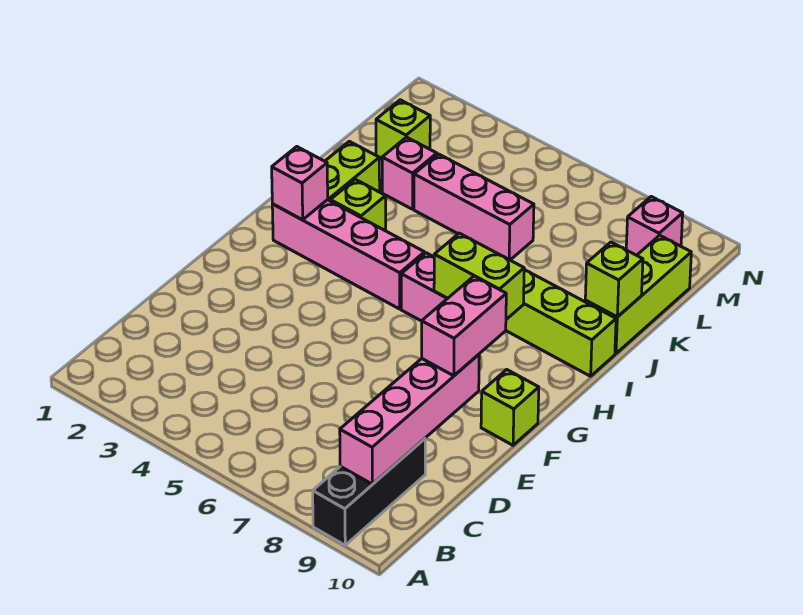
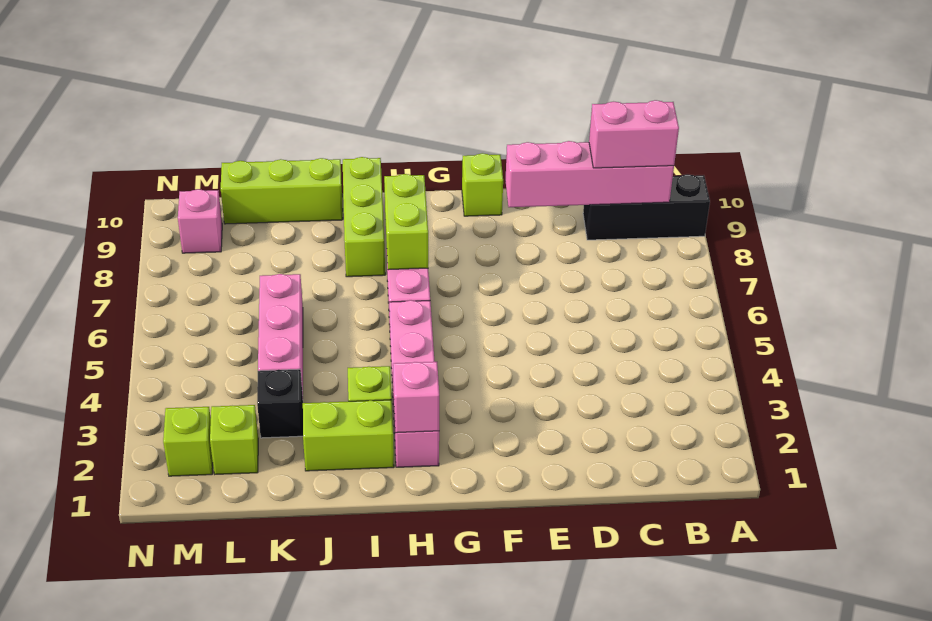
pink 1x2 brick [422,276,506,376] -> pink 1x2 brick moved to [589,100,679,168]
lime 1x1 brick [585,242,643,317] -> lime 1x1 brick moved to [163,407,213,476]
pink 1x1 brick [382,137,437,209] -> black 1x1 brick [257,369,303,438]

